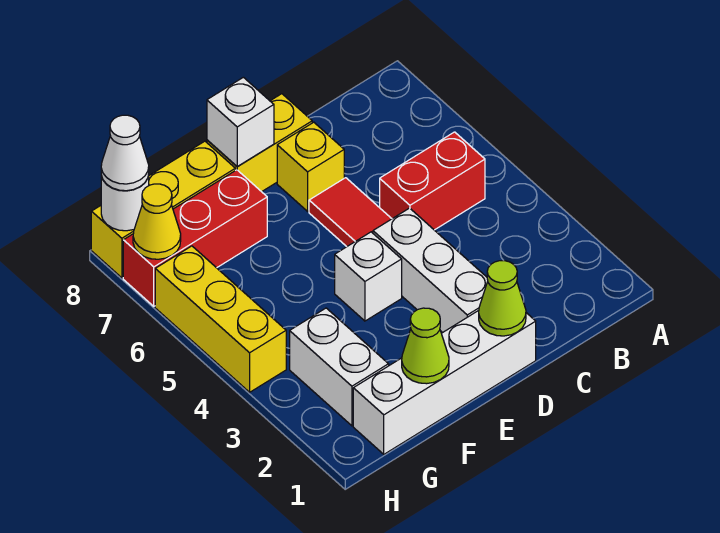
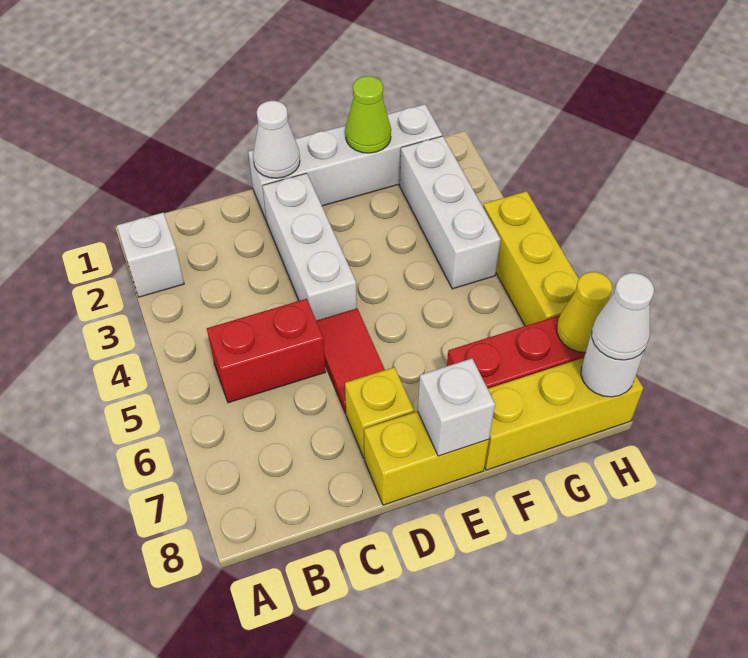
lime 1x1 cone [479,261,526,336] -> white 1x1 cone [253,101,300,178]
white 1x1 brick [335,232,402,321] -> white 1x1 brick moved to [117,213,184,297]
white 1x2 brick [290,308,389,426] -> white 1x3 brick [400,136,501,289]

